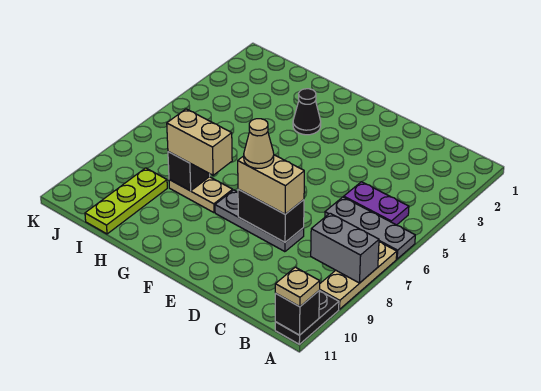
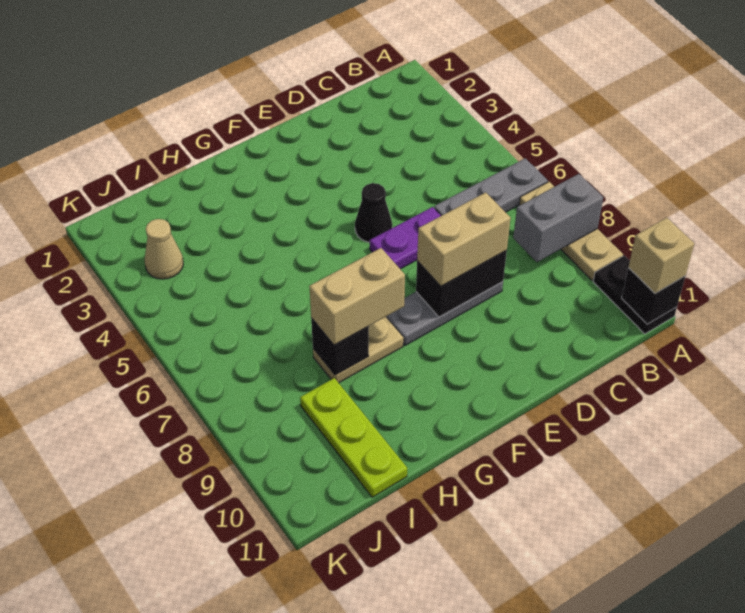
tan 1x1 plate [275,267,320,307] -> tan 1x1 brick [628,218,694,294]
purple 1x2 plate [344,182,409,225] -> purple 1x2 plate moved to [370,207,441,269]
tan 1x1 cone [244,119,274,168] -> tan 1x1 cone moved to [145,219,183,279]
black 1x1 cone [293,89,321,135] -> black 1x1 cone moved to [355,183,392,242]

